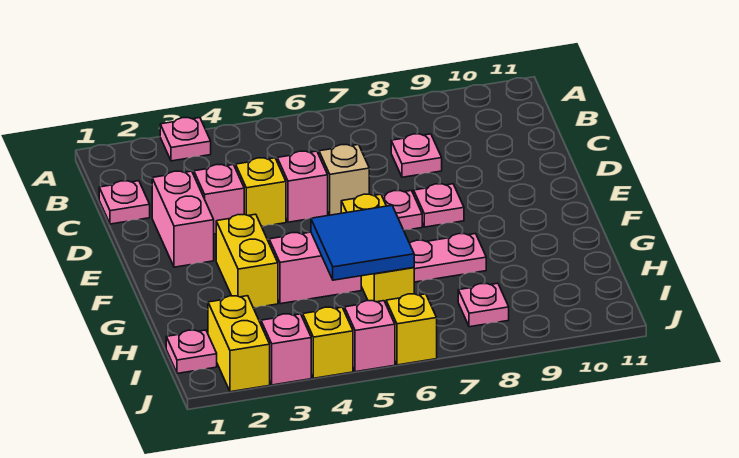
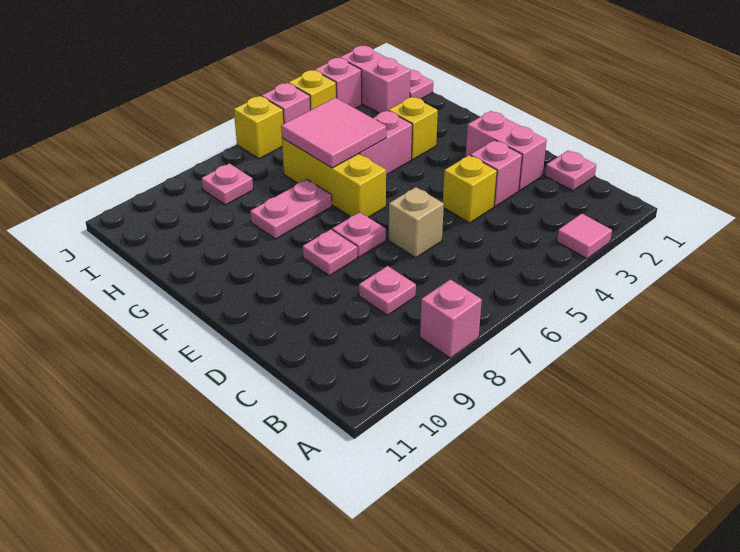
pink 1x1 plate [160,118,211,161] -> pink 1x1 tile [557,214,612,259]
pink 1x1 brick [277,151,328,222] -> pink 1x1 brick moved to [420,279,482,358]
yellow 1x2 brick [216,214,278,308] -> yellow 1x1 brick [389,97,438,159]
blue 2x2 tile [311,205,414,280] -> pink 2x2 tile [281,98,386,168]
yellow 1x2 brick [208,296,270,392] -> pink 1x2 brick [340,46,411,113]

